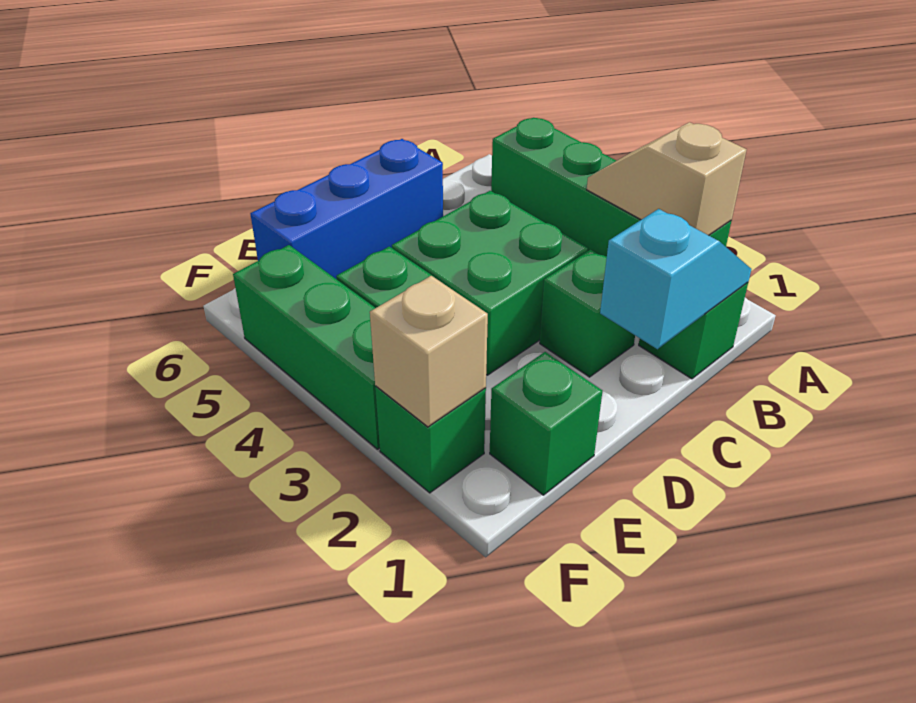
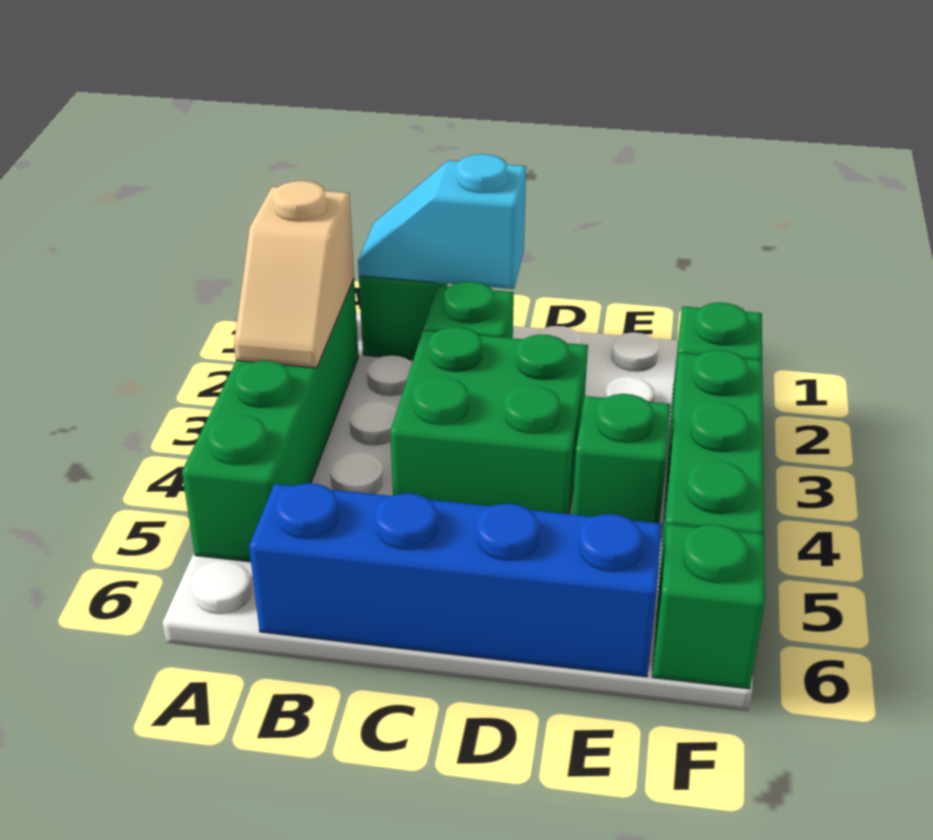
blue 1x3 brick [250,139,443,279] -> blue 1x4 brick [249,483,662,677]
green 1x1 brick [490,352,602,495] -> green 1x1 brick moved to [652,524,765,689]
tan 1x1 brick [370,276,488,427] -> none

